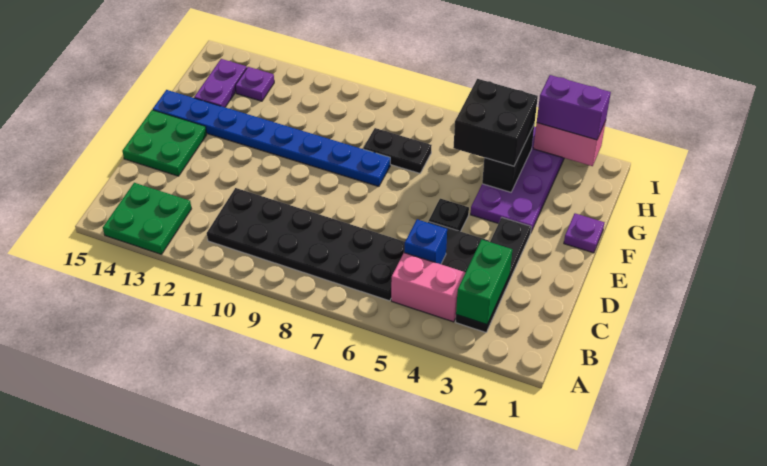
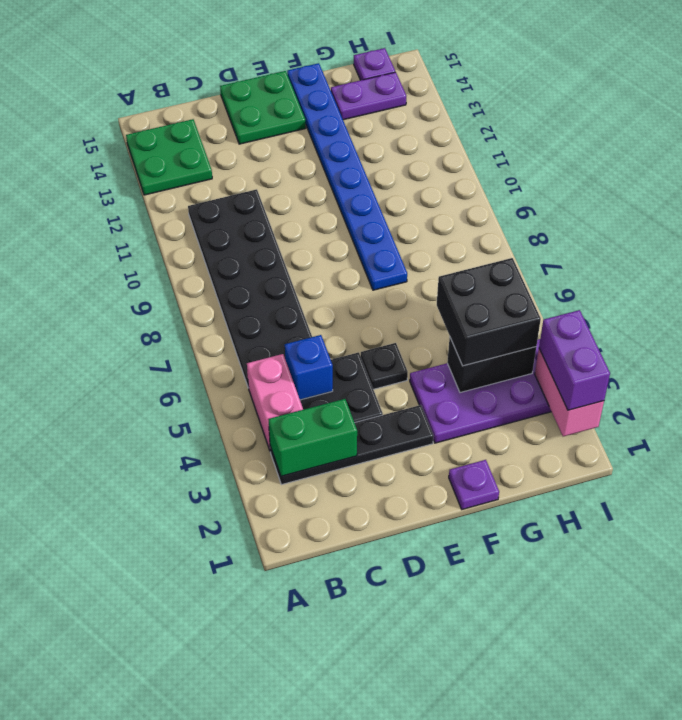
black 1x2 plate [363,128,432,173] -> none
purple 1x1 plate [235,67,274,101] -> purple 1x1 plate moved to [354,48,395,80]

